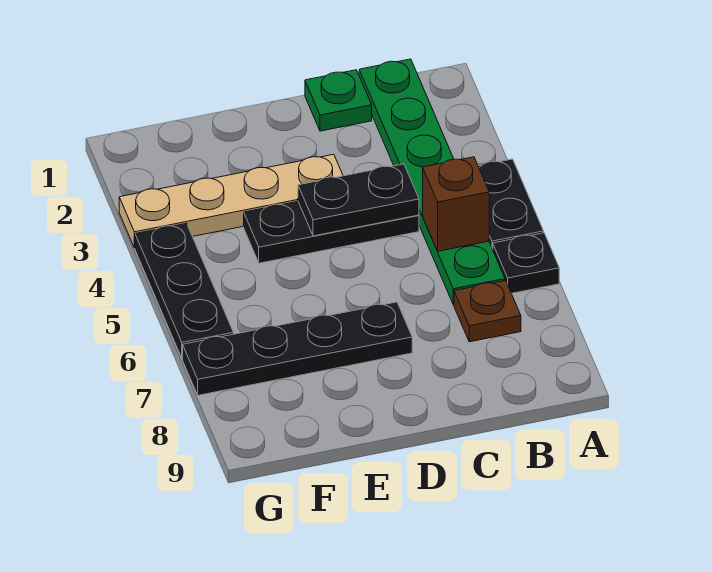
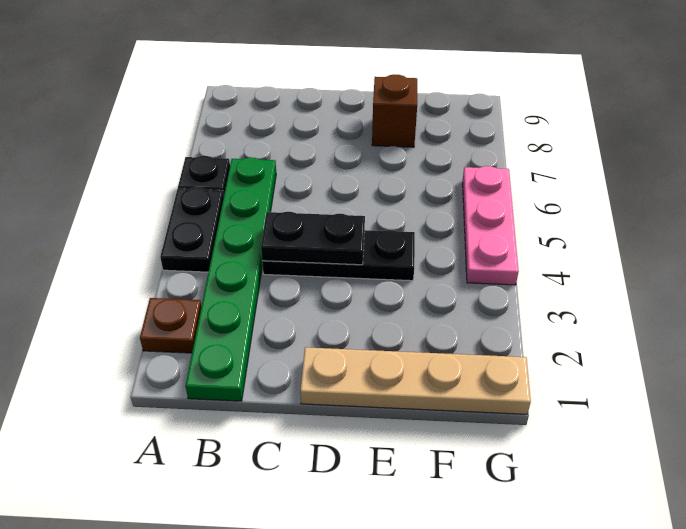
brown 1x1 brick [423,157,489,251] -> brown 1x1 brick moved to [372,74,417,147]
brown 1x1 plate [454,280,521,342] -> brown 1x1 plate moved to [140,298,201,353]
green 1x1 plate [305,70,372,131] -> none
tan 1x4 plate [119,154,343,248] -> tan 1x4 plate moved to [300,347,531,414]
black 1x4 plate [183,302,412,395] -> none
black 1x3 plate [135,224,234,359] -> pink 1x3 plate [463,166,519,285]

